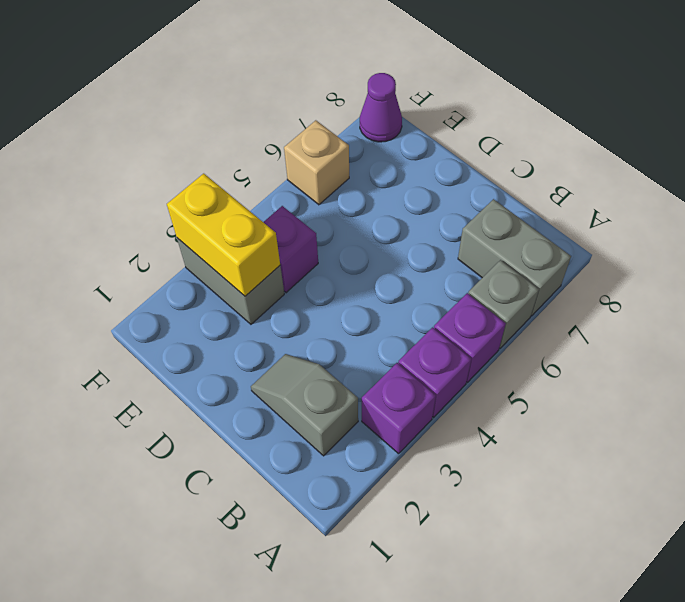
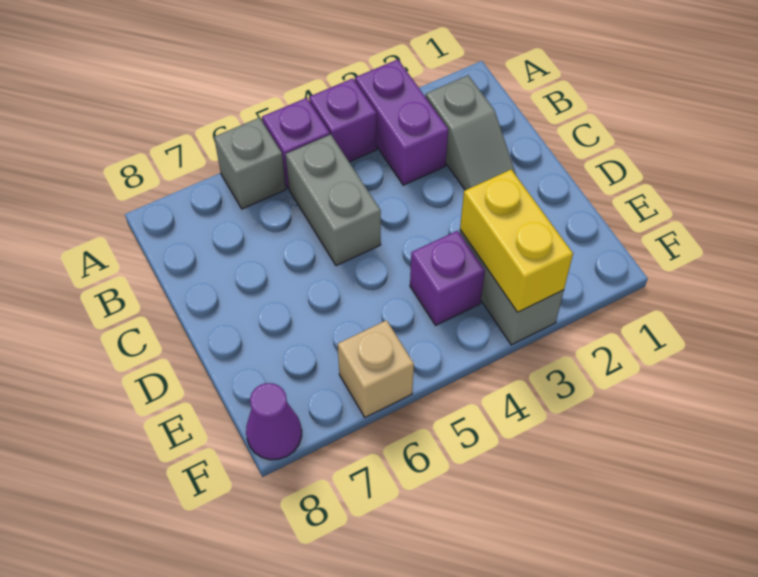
purple 1x1 brick [362,363,436,454] -> purple 1x2 brick [355,59,448,185]
grey 1x2 brick [458,199,571,316] -> grey 1x2 brick moved to [286,134,381,266]

